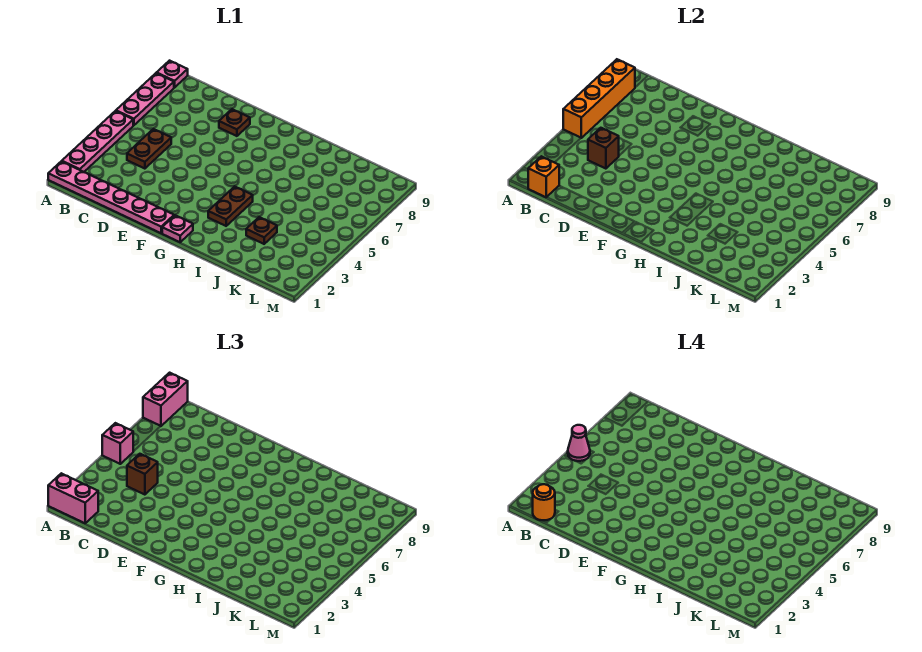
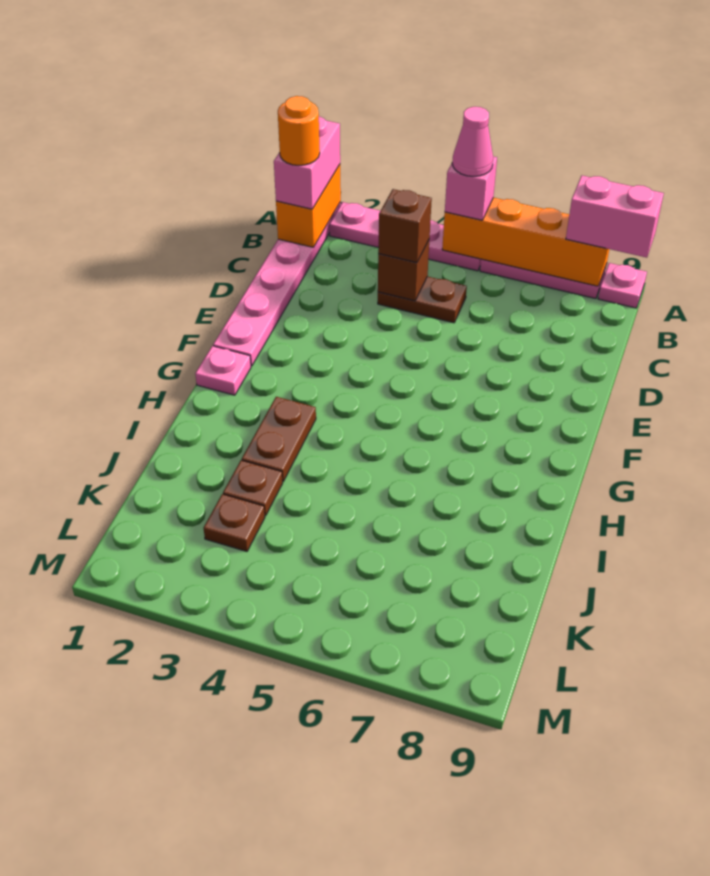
orange 1x1 brick [528,156,559,197] -> orange 1x2 brick [276,165,341,247]
brown 1x1 plate [219,109,250,136] -> brown 1x1 plate moved to [204,494,265,551]
brown 1x2 plate [208,186,253,226] -> brown 1x2 plate turned to [242,397,316,481]

